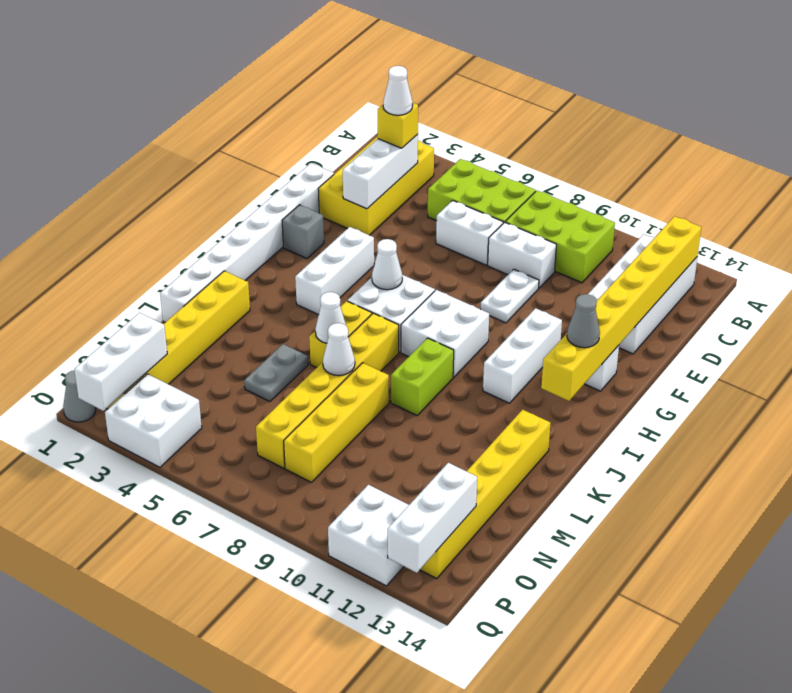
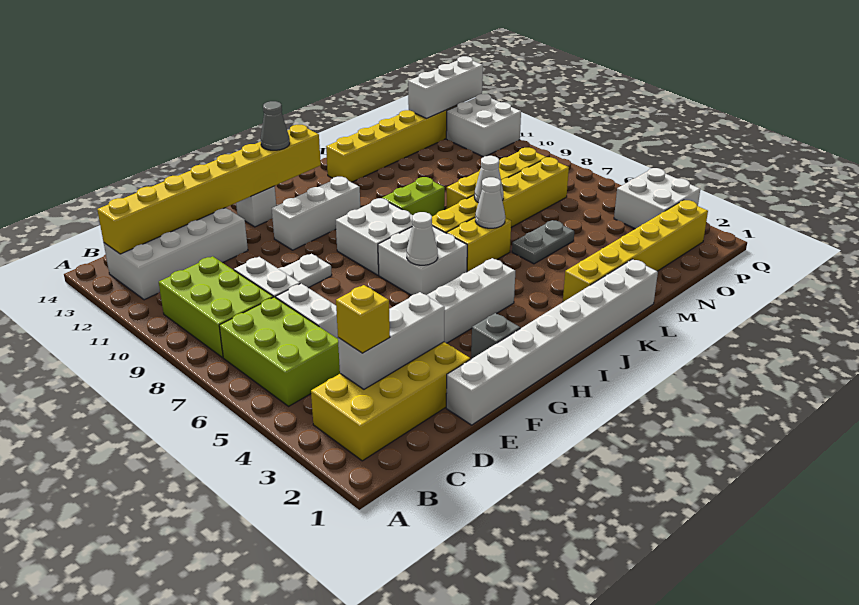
white 1x1 cone [383,66,413,115] -> none
white 1x3 brick [74,313,167,411] -> none
grey 1x1 cone [63,371,96,422] -> none

